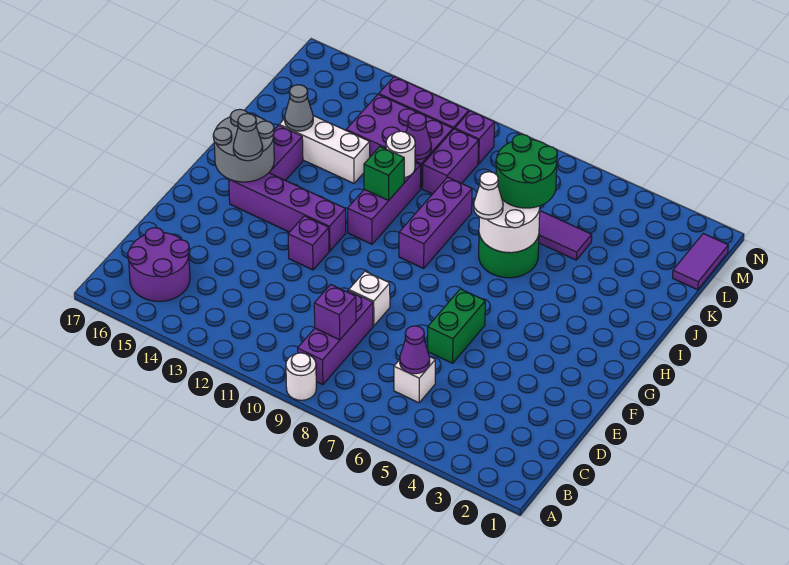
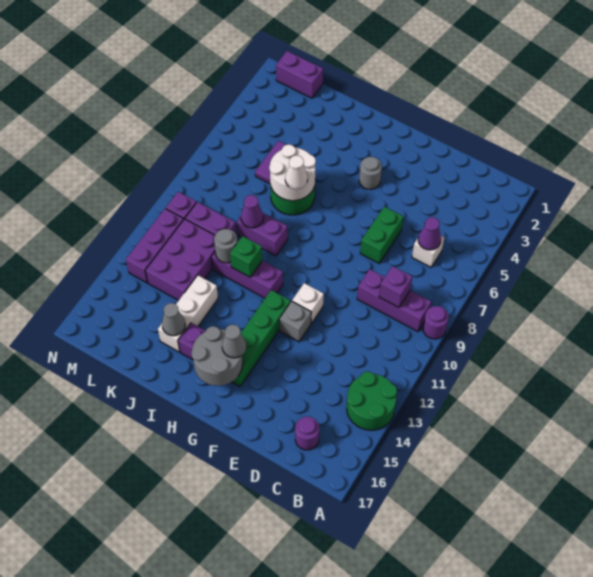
white 1x1 round brick [286,353,316,400] -> purple 1x1 round brick [423,306,449,339]
purple 2x2 round brick [128,228,190,301] -> purple 1x1 round brick [295,417,319,450]
green 1x2 brick [428,289,485,363] -> green 1x2 brick turned to [360,206,403,263]
white 1x1 brick [349,271,390,326] -> white 1x1 brick moved to [292,283,324,324]
purple 1x1 brick [288,216,329,270] -> grey 1x1 brick [279,301,311,342]
none -> grey 1x1 round brick [359,157,382,190]
purple 1x4 brick [229,173,346,251] -> green 1x4 brick [232,290,291,386]
purple 1x3 brick [399,177,472,268] -> purple 1x2 brick [237,213,288,256]
green 2x2 round brick [496,134,557,208] -> green 2x2 round brick moved to [347,371,397,430]
white 1x1 round brick [386,131,415,178] -> grey 1x1 round brick [214,229,237,263]
purple 1x1 cone [406,113,431,160] -> purple 1x1 cone moved to [241,195,263,228]
purple 1x2 tile [673,234,728,290] -> purple 1x2 brick [276,51,323,98]

